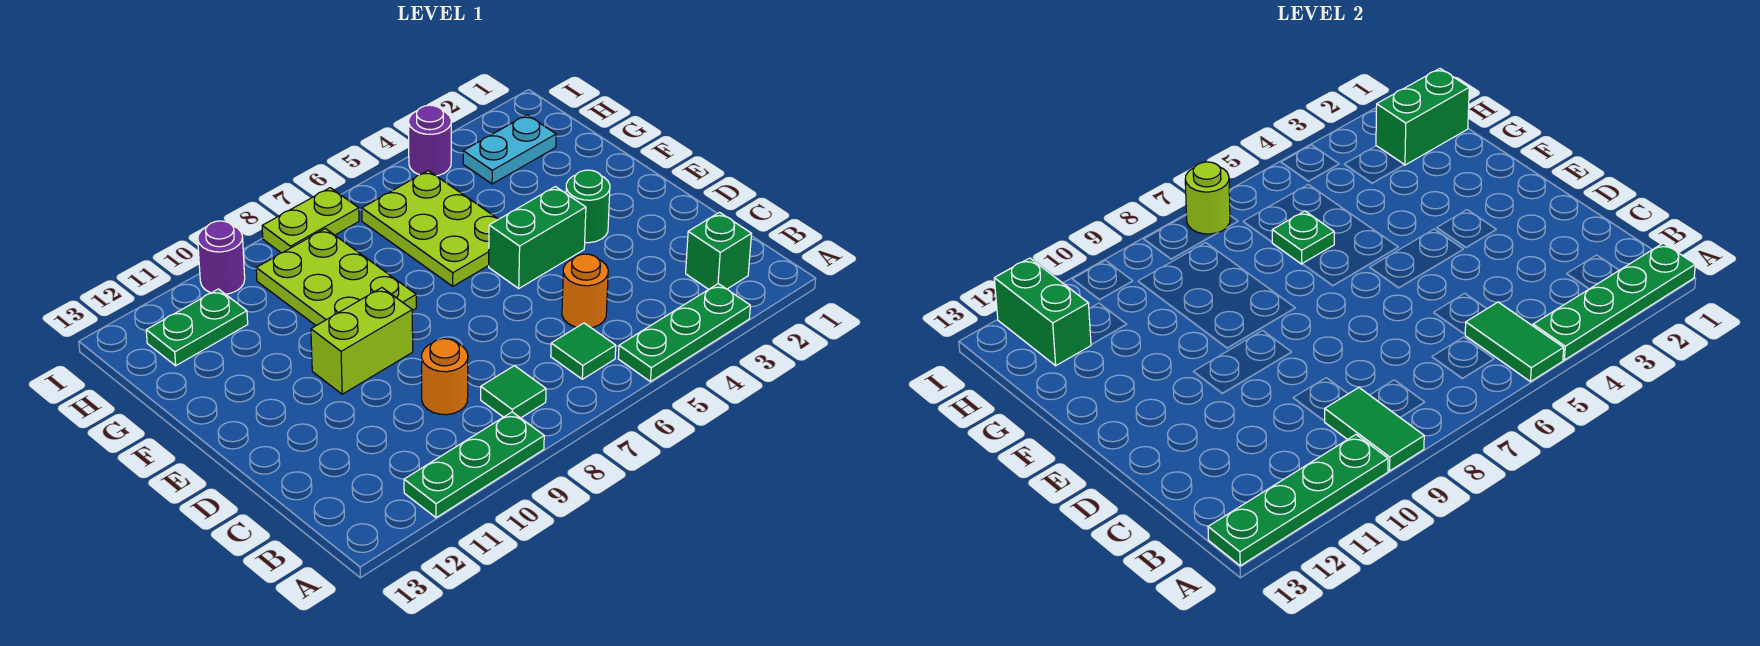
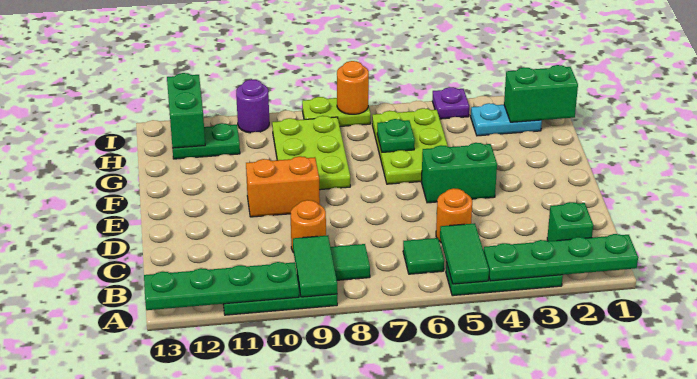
green 1x1 round brick [566,170,610,243] -> none
lime 1x2 brick [311,288,413,394] -> orange 1x2 brick [246,156,320,217]
purple 1x1 round brick [409,105,451,176] -> purple 1x1 plate [432,87,469,119]
lime 1x1 round brick [1185,162,1230,234] -> orange 1x1 round brick [337,61,369,114]

